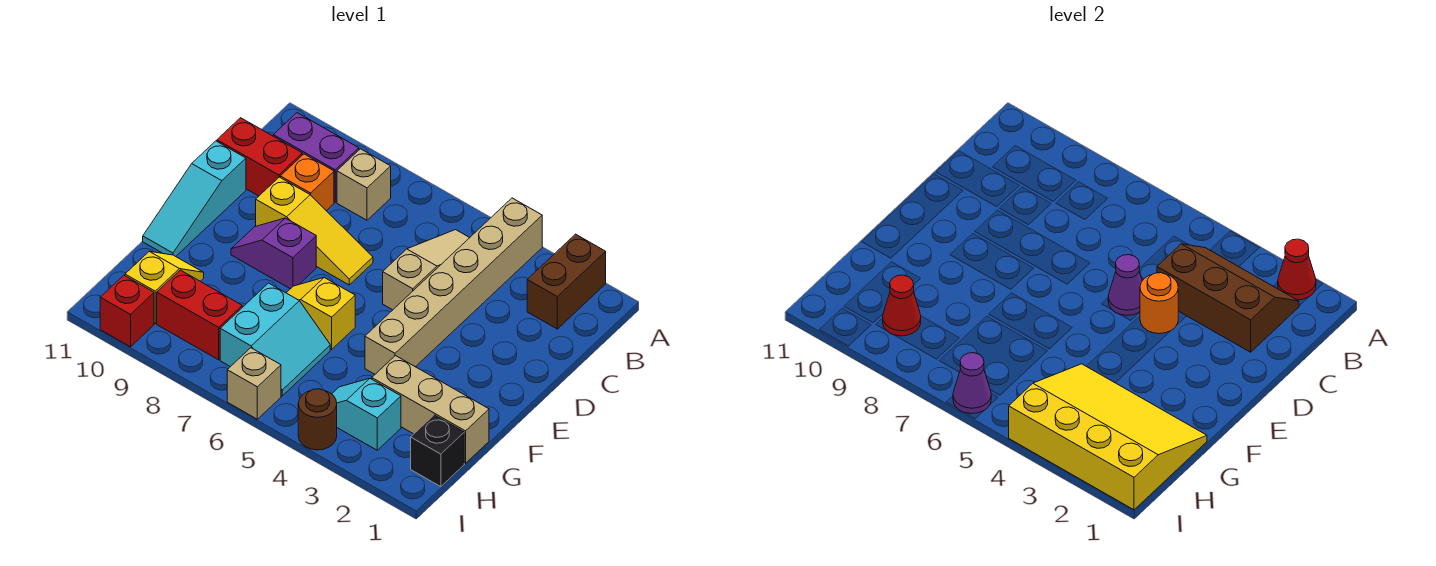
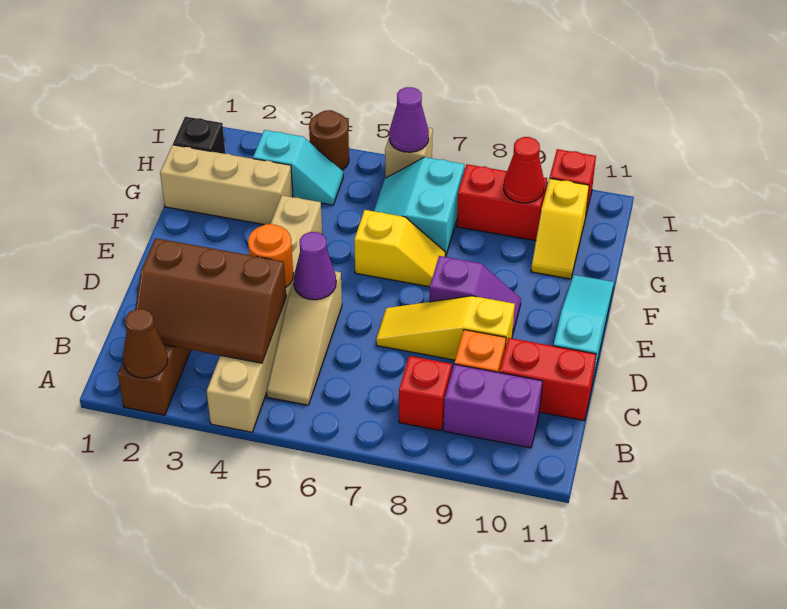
red 1x1 cone [1278,239,1316,300] -> brown 1x1 cone [123,309,168,378]
tan 1x1 brick [337,149,391,220] -> red 1x1 brick [399,356,452,431]
yellow 3x4 slope [1009,364,1207,510] -> none

